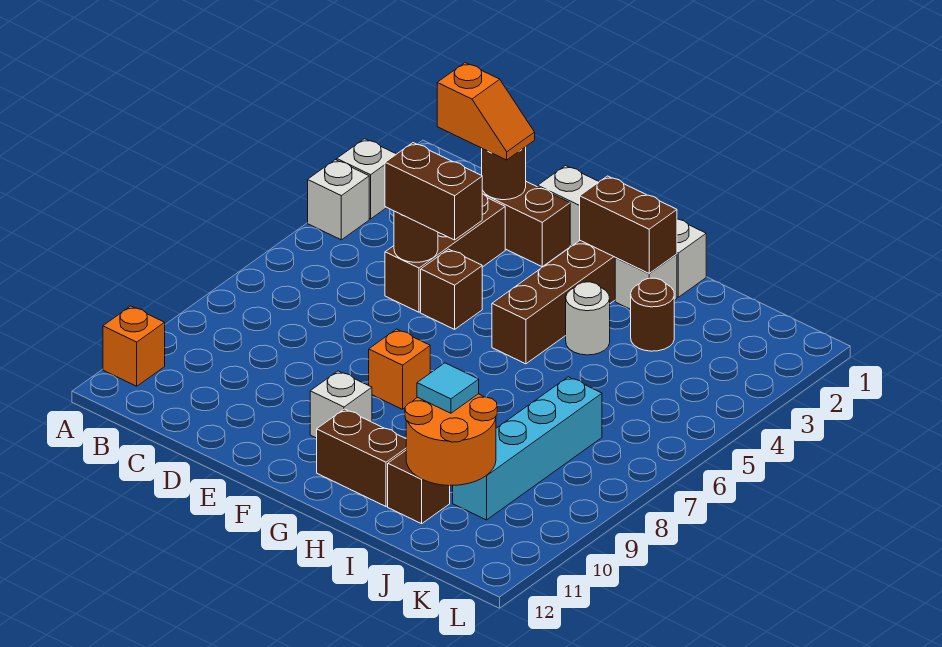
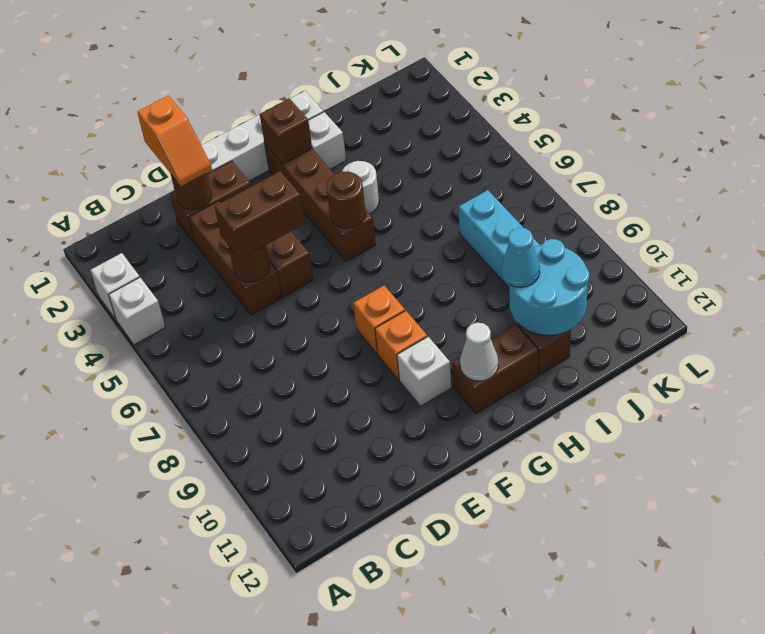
orange 1x1 brick [103,306,165,386] -> orange 1x1 brick moved to [375,311,427,380]
orange 1x2 slope [437,63,535,160] -> orange 1x2 slope turned to [137,96,212,186]
brown 1x2 brick [580,176,677,273] -> brown 1x1 brick [260,98,312,164]
none -> white 1x1 cone [460,323,498,381]
brown 1x1 round brick [631,278,674,351] -> brown 1x1 round brick moved to [326,171,366,228]
orange 2x2 round brick [405,394,497,486] -> cyan 2x2 round brick [509,239,589,335]
cyan 1x1 tile [417,363,479,413] -> cyan 1x1 cone [501,228,540,287]

